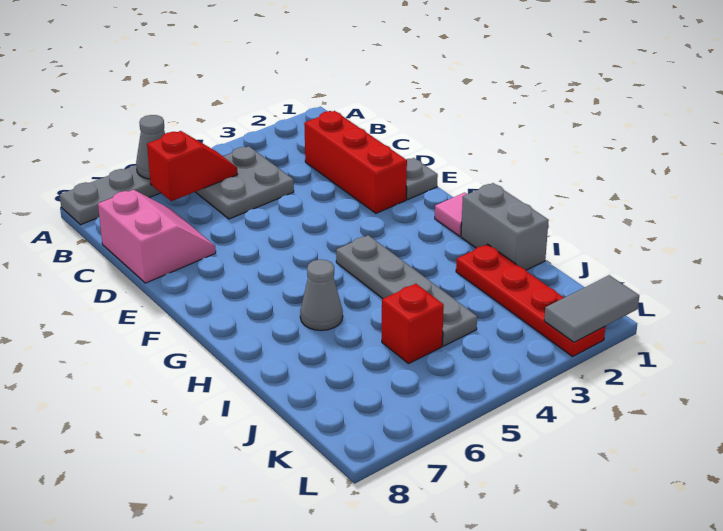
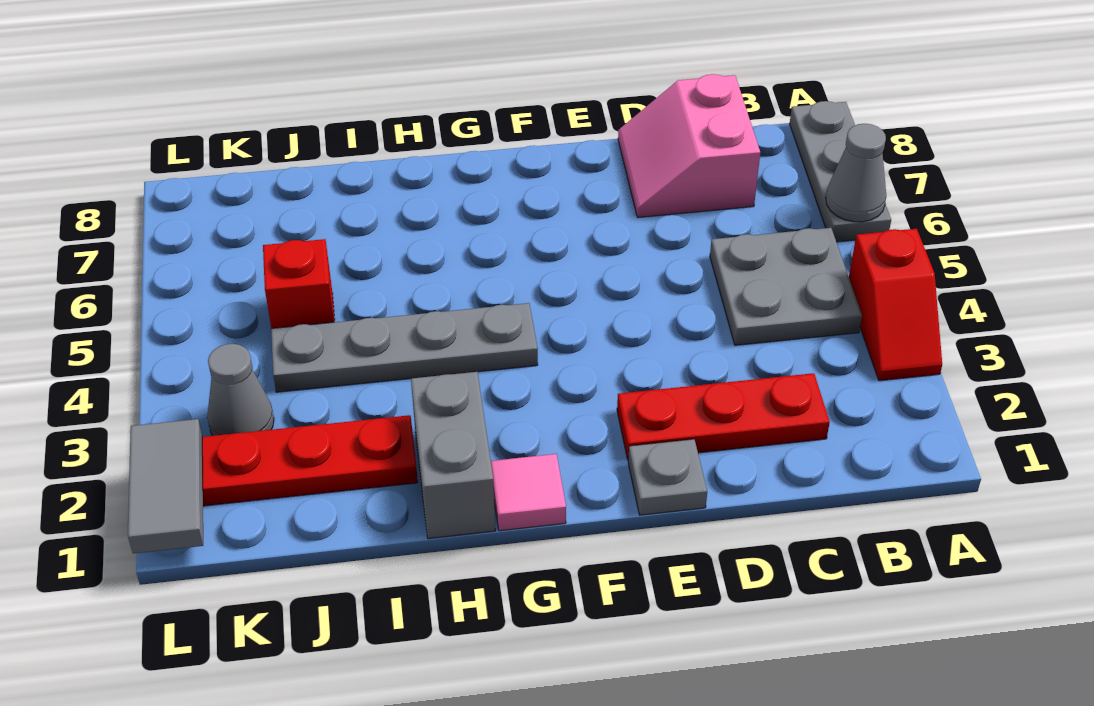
red 1x2 slope [147,131,238,201] -> red 1x2 slope moved to [849,229,942,381]
red 1x3 brick [304,111,407,213] -> red 1x3 plate [617,373,830,459]
pink 2x2 slope [98,190,216,283] -> pink 2x2 slope turned to [618,74,760,218]
grey 1x2 brick [461,183,549,270] -> grey 1x2 brick turned to [411,372,495,539]
grey 1x1 cone [300,259,343,330] -> grey 1x1 cone moved to [207,344,274,436]

